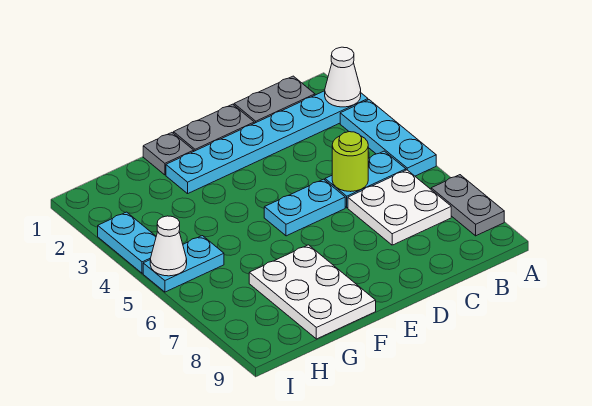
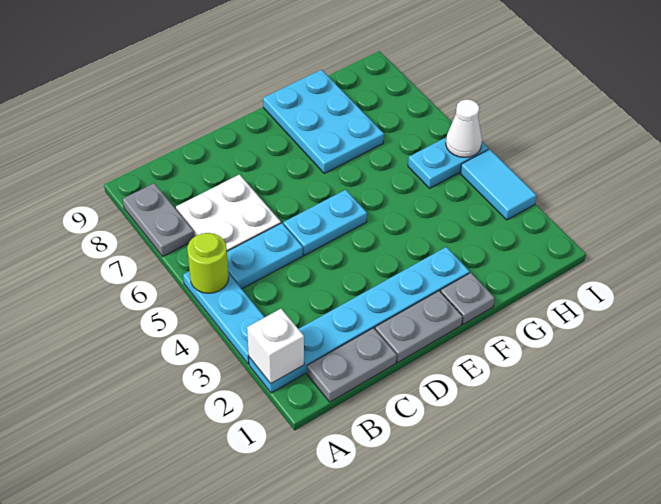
white 1x1 cone [325,47,361,107] -> white 1x1 brick [247,309,304,383]
lime 1x1 round brick [332,132,368,192] -> lime 1x1 round brick moved to [187,233,229,293]
white 2x3 plate [249,245,376,339] -> cyan 2x3 plate [263,70,384,173]
cyan 1x2 plate [98,212,156,273] -> cyan 1x2 tile [460,149,536,220]

